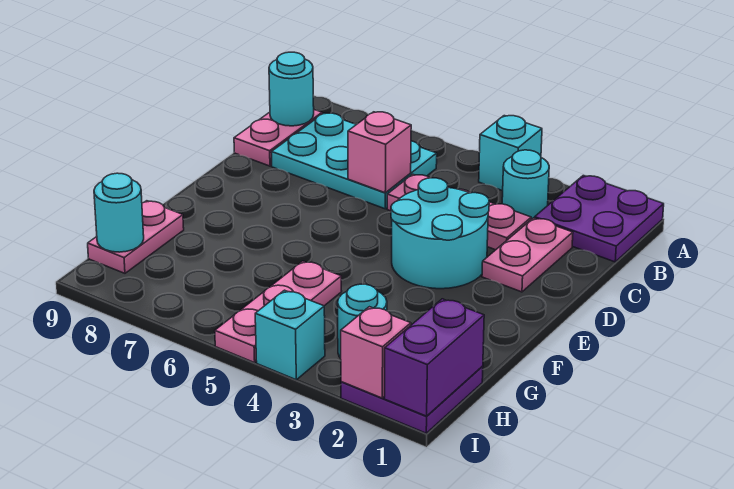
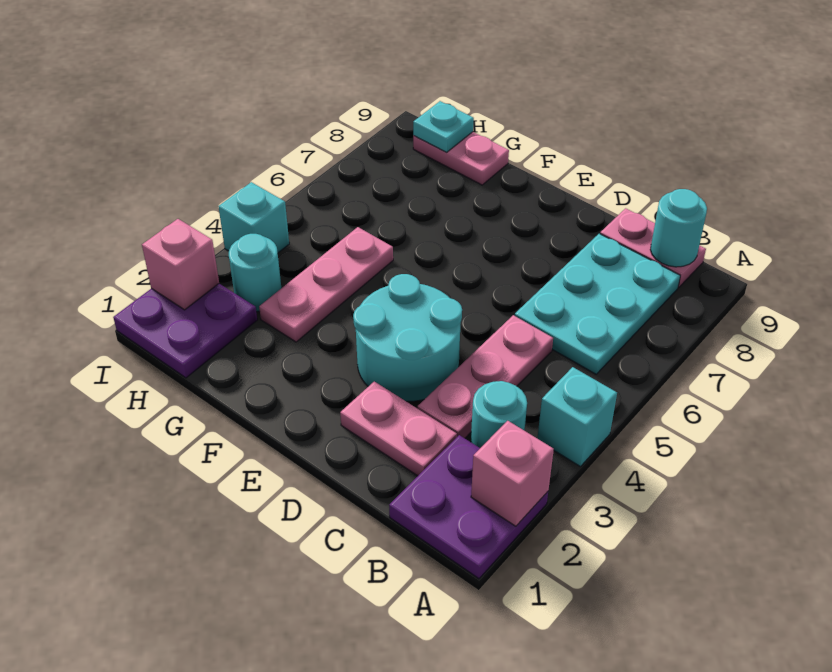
pink 1x1 brick [348,112,411,193] -> pink 1x1 brick moved to [471,421,554,526]
pink 1x3 plate [215,261,342,363] -> pink 1x3 plate turned to [259,227,393,342]
purple 1x2 brick [384,299,484,416] -> none
cyan 1x1 round brick [94,173,144,252] -> cyan 1x1 plate [413,101,474,152]

